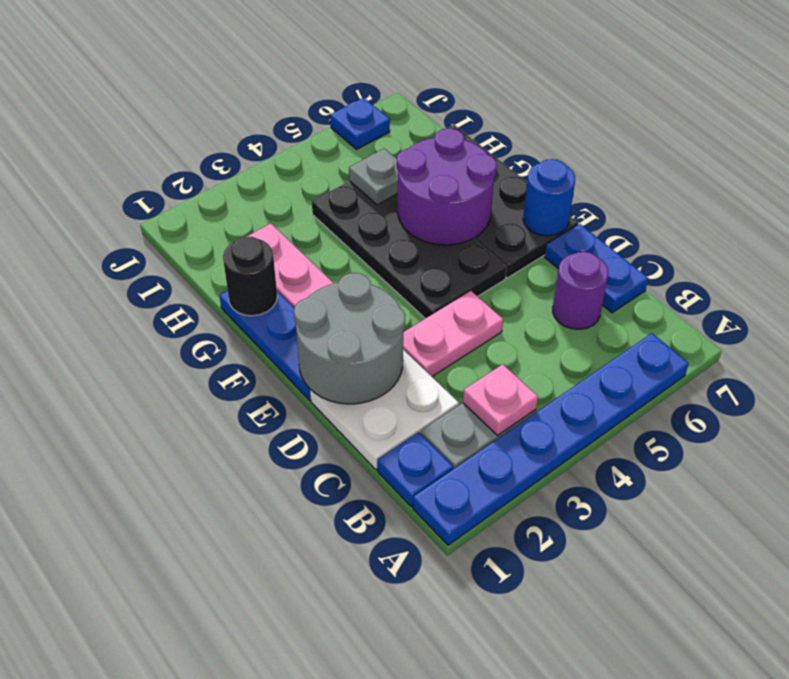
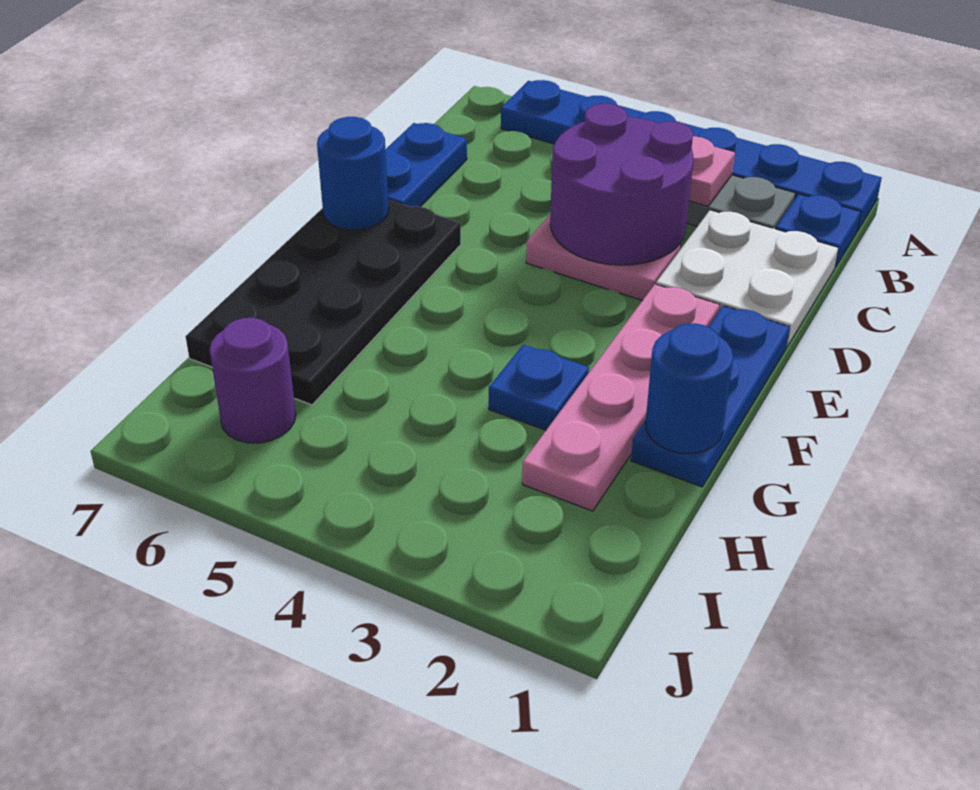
purple 1x1 round brick [553,252,608,329] -> purple 1x1 round brick moved to [210,318,296,443]
grey 2x2 round brick [294,273,405,404] -> none
black 2x4 plate [312,181,507,319] -> none
purple 2x2 round brick [397,128,497,245] -> purple 2x2 round brick moved to [550,104,693,265]
black 1x1 round brick [223,236,277,316] -> blue 1x1 round brick [646,323,733,454]
grey 1x1 plate [349,149,398,205] -> none
blue 1x1 plate [330,98,390,149] -> blue 1x1 plate moved to [489,345,589,430]

